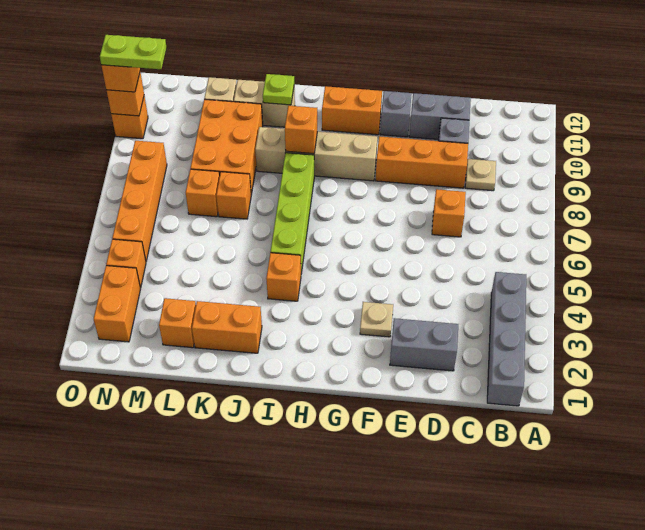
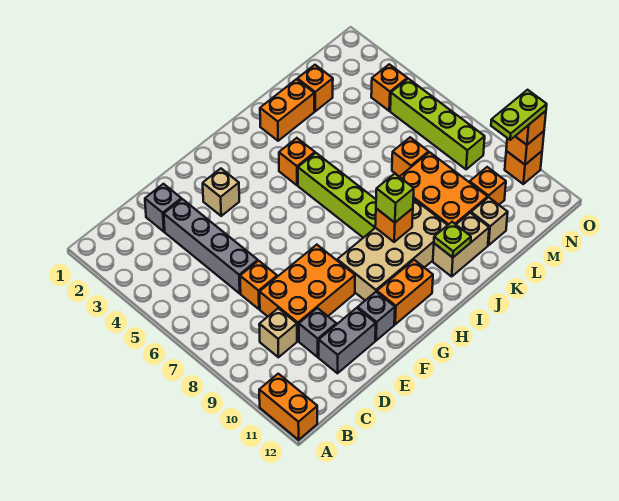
grey 1x4 brick [487,272,526,406] -> grey 1x4 brick moved to [164,199,258,293]
tan 1x1 plate [465,159,496,191] -> tan 1x1 brick [259,308,297,357]
grey 1x2 brick [390,318,458,371] -> grey 1x1 brick [145,184,181,232]
orange 1x3 brick [376,136,468,188] -> orange 2x3 brick [260,245,355,341]
tan 1x1 plate [360,302,393,337] -> tan 1x1 brick [203,169,239,216]
tan 1x4 brick [255,127,377,181] -> tan 2x4 brick [337,199,447,300]
none -> lime 1x1 brick [376,174,414,223]
orange 1x1 brick [216,172,251,219] -> orange 1x1 brick moved to [470,167,506,205]
orange 1x2 brick [94,266,141,342] -> orange 1x2 brick moved to [259,374,317,440]
orange 1x4 brick [112,141,167,261] -> lime 1x4 brick [390,79,485,169]

